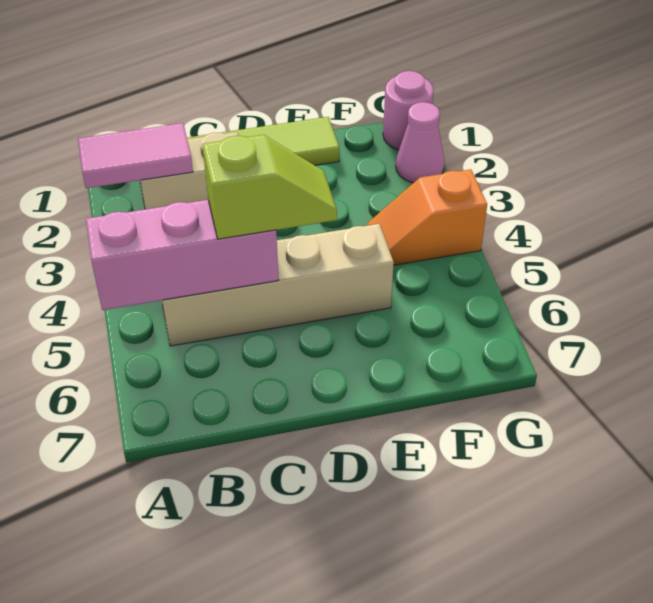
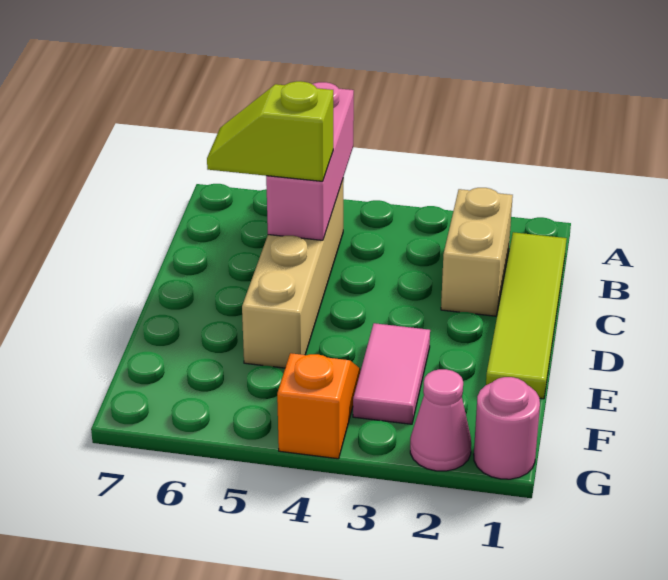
pink 1x2 tile [78,123,193,188] -> pink 1x2 tile moved to [353,323,430,424]
lime 1x2 slope [202,135,337,239] -> lime 1x2 slope turned to [207,81,333,181]

